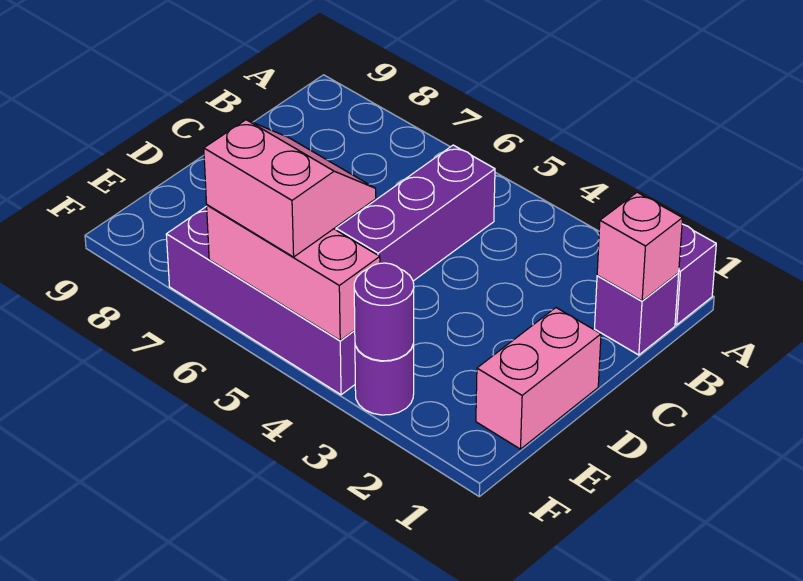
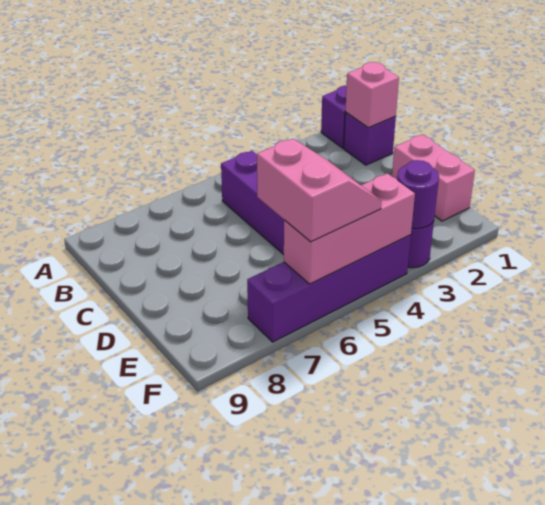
pink 2x2 slope [204,120,376,257] -> pink 2x2 slope turned to [257,139,382,242]

